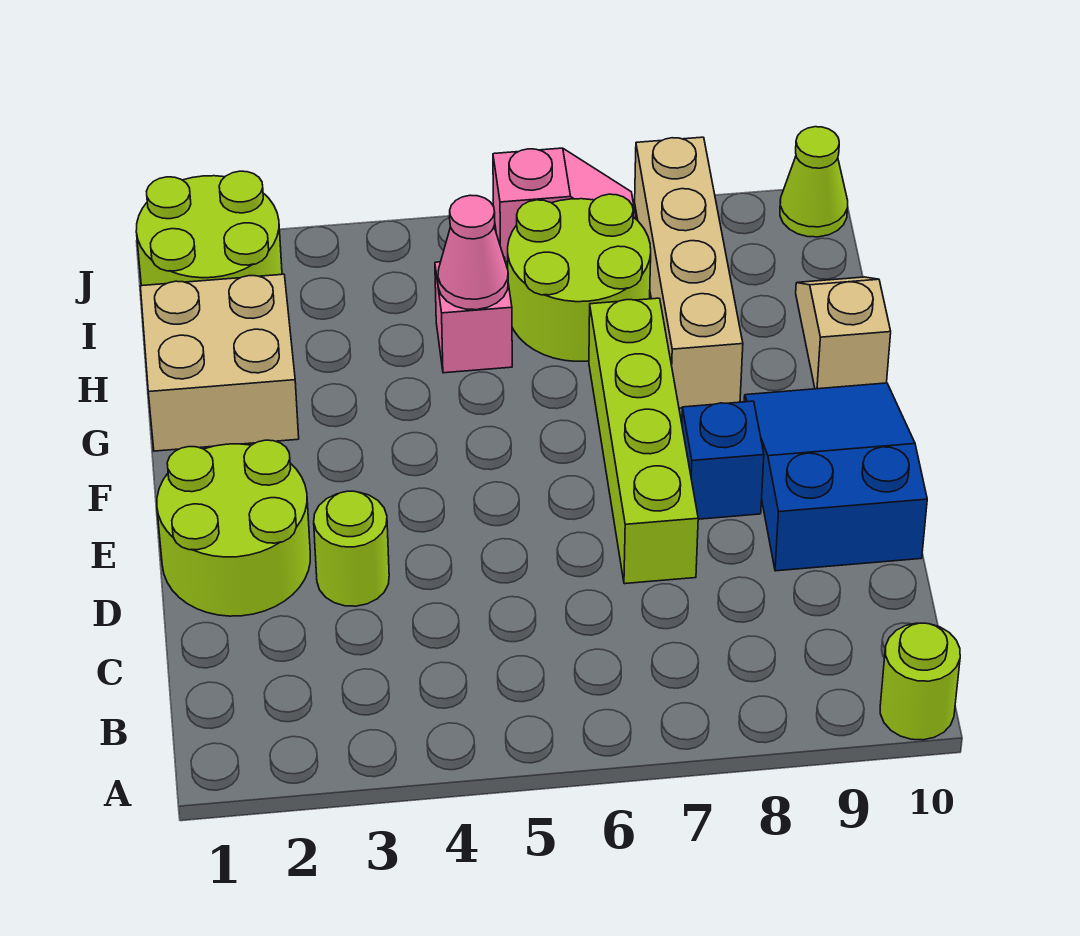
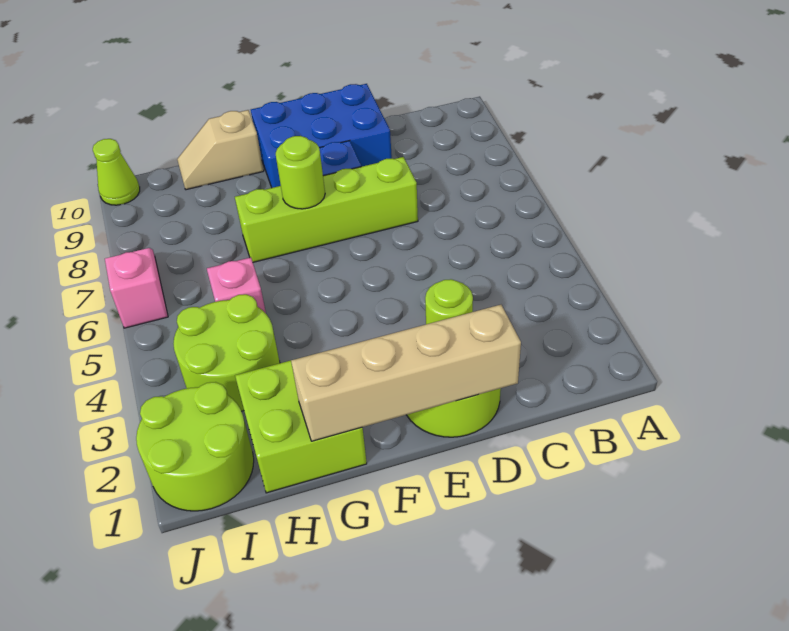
lime 1x1 round brick [880,623,960,740] -> lime 1x1 round brick moved to [276,136,325,209]
blue 2x3 slope [744,383,927,571] -> blue 2x3 brick [251,84,392,188]
tan 2x2 brick [140,274,299,451] -> lime 2x2 brick [235,361,367,493]
tan 1x4 brick [635,137,743,408] -> tan 1x4 brick moved to [291,305,521,441]
pink 1x1 cone [438,195,508,310] -> none
lime 2x2 round brick [508,194,651,361] -> lime 2x2 round brick moved to [173,294,280,411]

